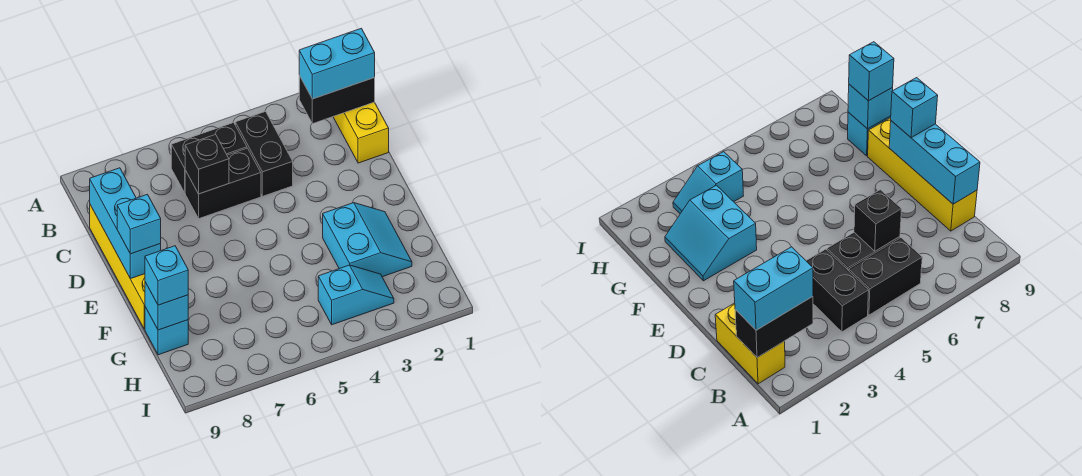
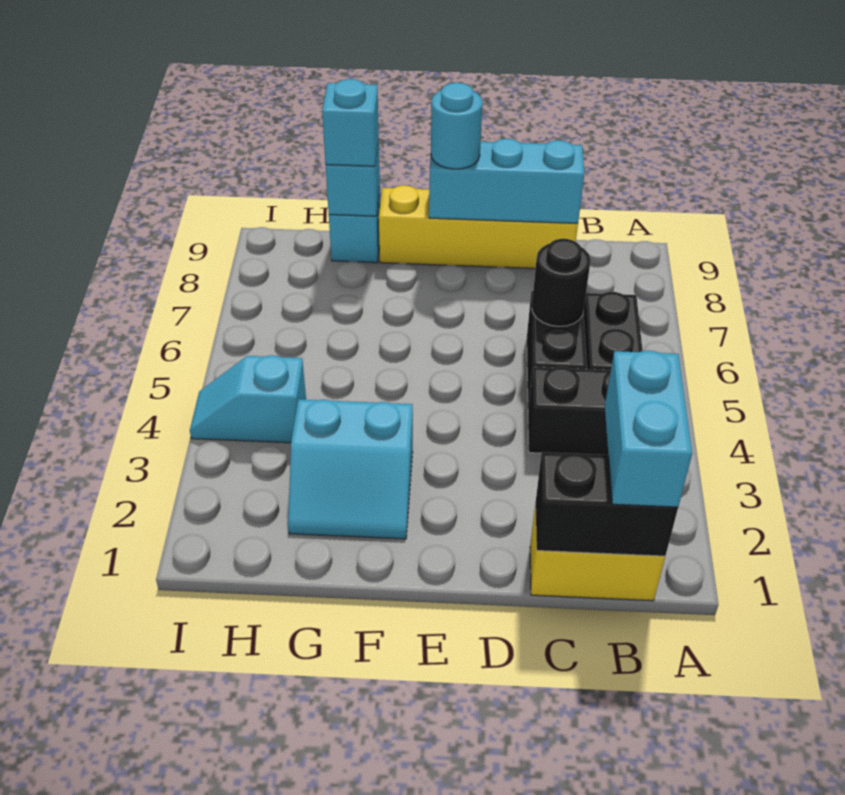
black 1x2 brick [299,76,375,124] -> black 1x2 brick turned to [536,452,678,556]
black 1x1 brick [185,135,229,194] -> black 1x1 round brick [532,239,591,326]
cyan 1x1 brick [117,194,161,254] -> cyan 1x1 round brick [431,83,483,169]
cyan 1x2 slope [318,265,394,325] -> cyan 1x2 slope turned to [190,355,306,443]

